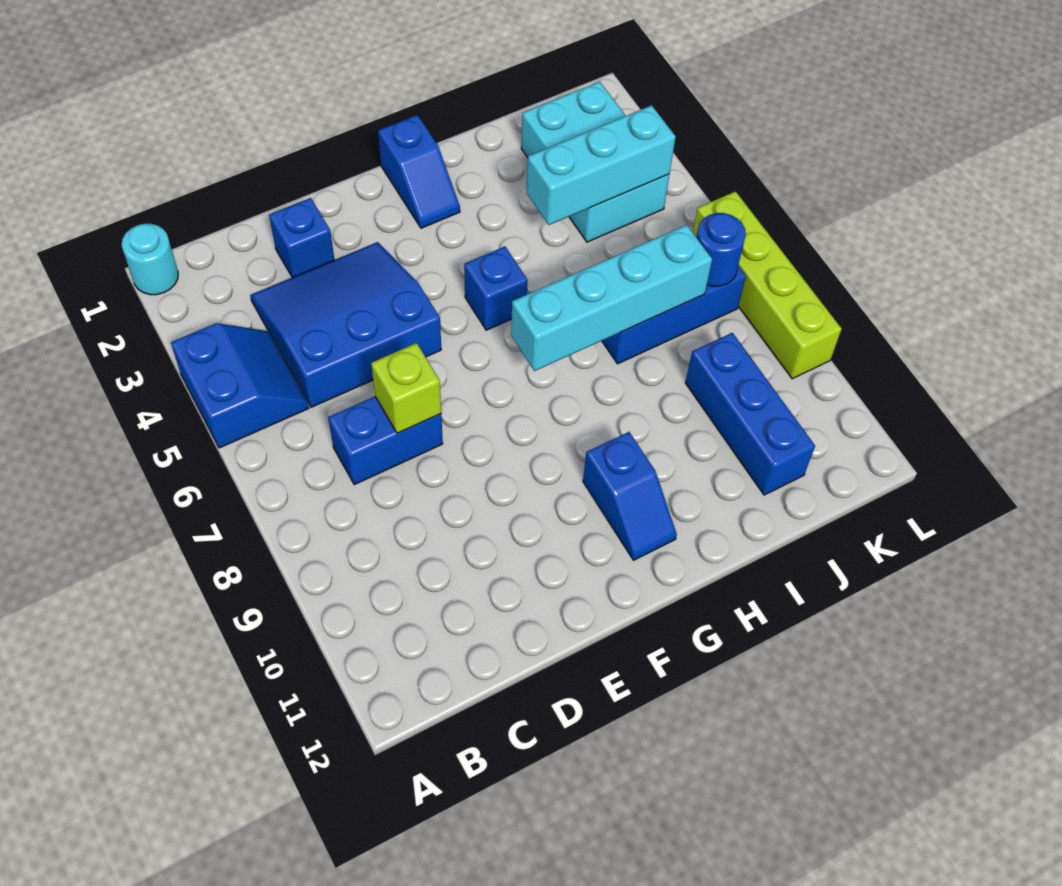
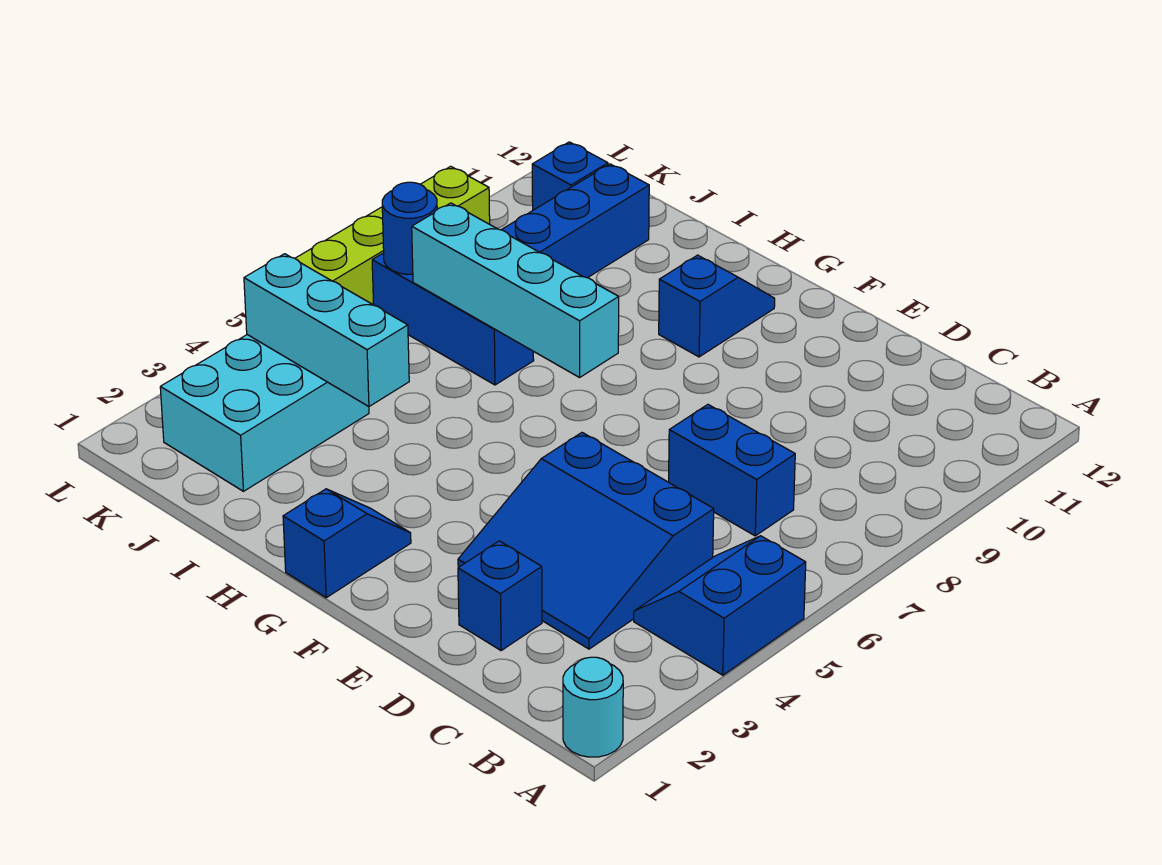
lime 1x1 brick [371,343,441,433] -> none
blue 1x1 brick [464,247,528,330] -> blue 1x1 brick moved to [532,142,608,210]

